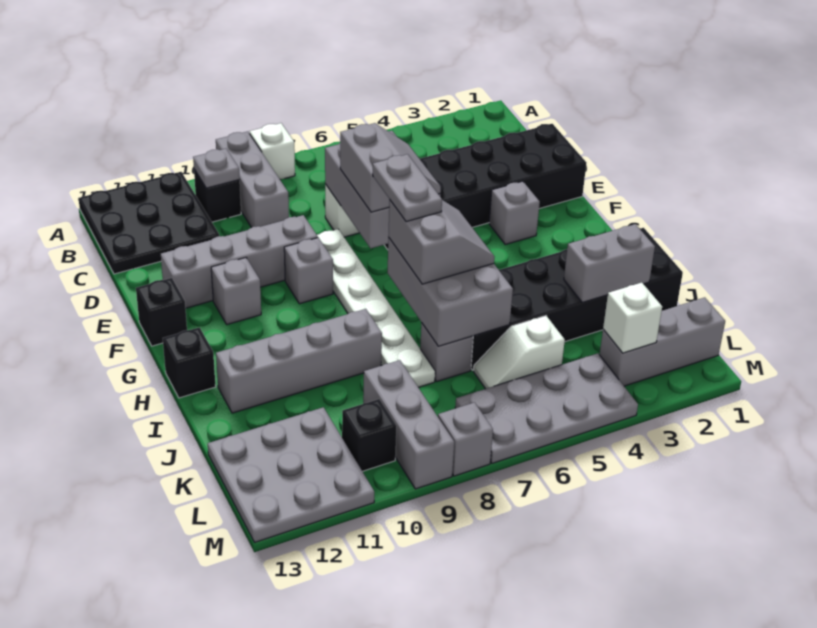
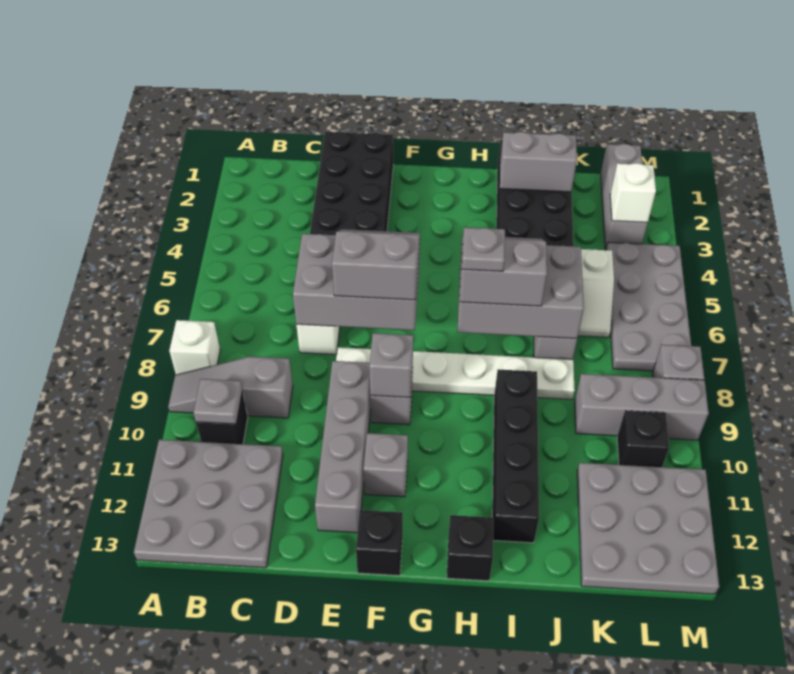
grey 1x3 brick [216,131,289,228] -> grey 1x3 slope [168,357,293,418]
black 3x3 plate [78,172,219,274] -> grey 3x3 plate [134,440,283,568]
grey 1x1 brick [489,181,540,244] -> grey 1x1 brick moved to [369,333,413,397]
grey 1x2 plate [373,154,442,222] -> grey 1x1 plate [462,227,505,271]
grey 1x4 brick [216,309,382,413] -> black 1x4 brick [492,369,539,543]
grey 1x2 brick [564,224,655,303] -> grey 1x2 brick turned to [500,132,577,192]

